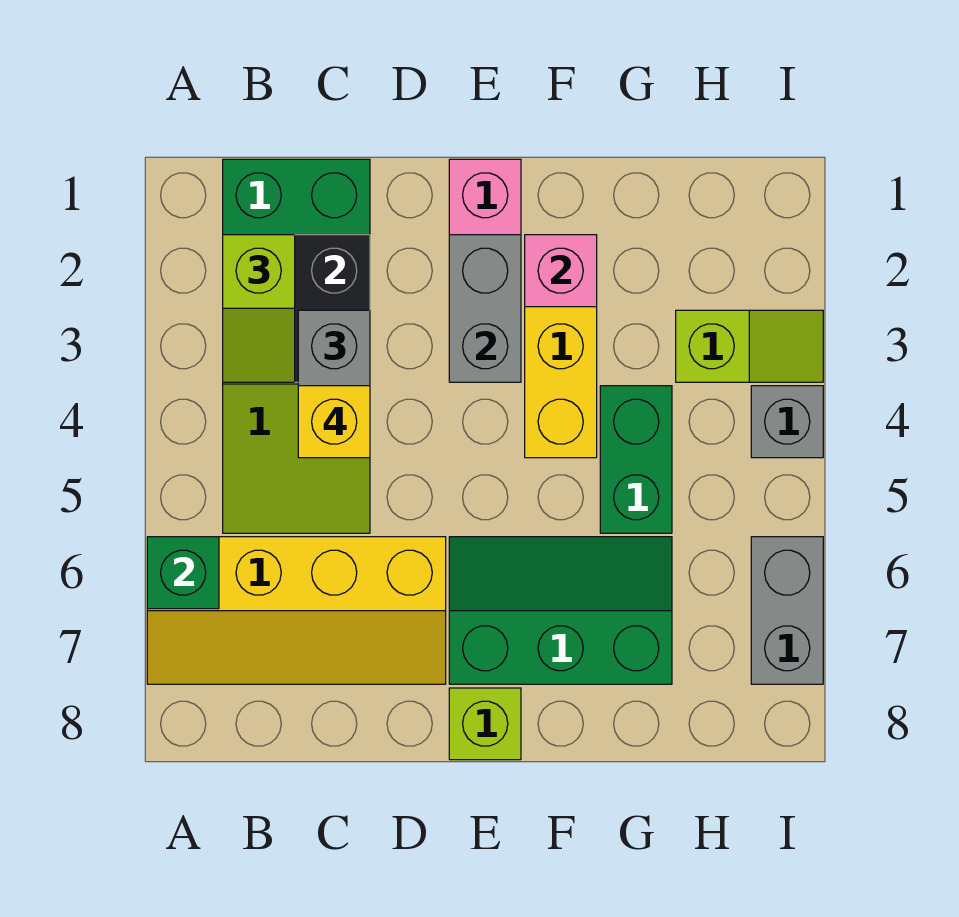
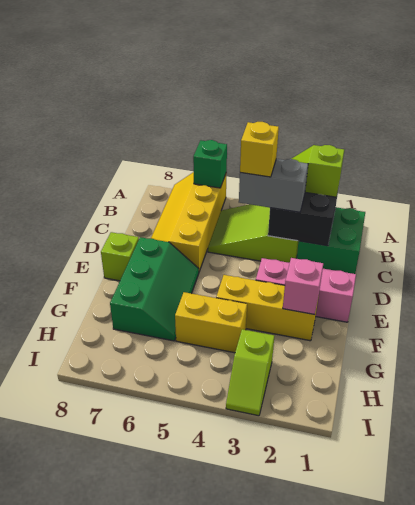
grey 1x2 brick [449,235,521,382] -> none
green 1x2 brick [600,386,672,533] -> yellow 1x2 brick [175,292,247,353]
grey 1x1 brick [751,386,823,458] -> none
grey 1x2 brick [751,537,823,684] -> none

